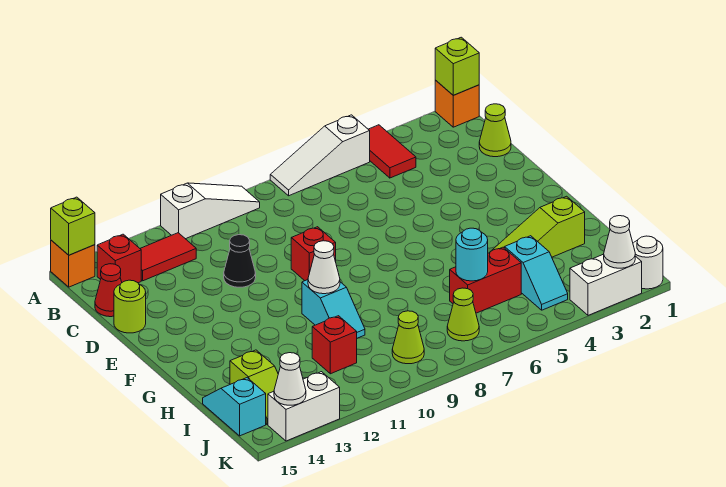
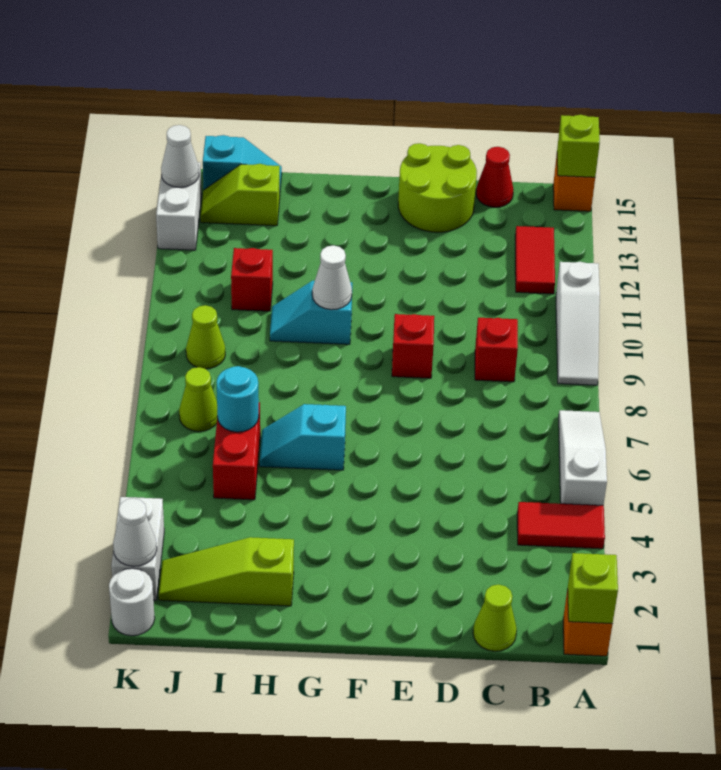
red 1x1 brick [97,234,141,283] -> red 1x1 brick moved to [475,318,518,382]
black 1x1 cone [224,235,256,287] -> none
lime 1x1 round brick [114,280,146,333] -> lime 2x2 round brick [398,143,477,232]
lime 1x3 slope [489,196,585,257] -> lime 1x3 slope turned to [159,537,294,606]
cyan 1x2 slope [505,236,568,310] -> cyan 1x2 slope moved to [260,404,346,470]

